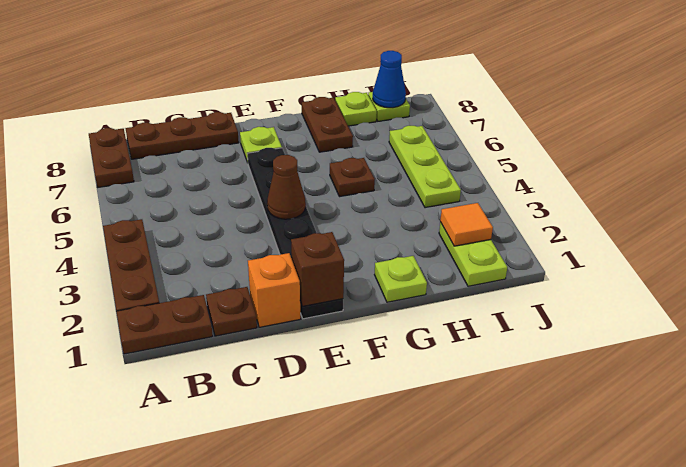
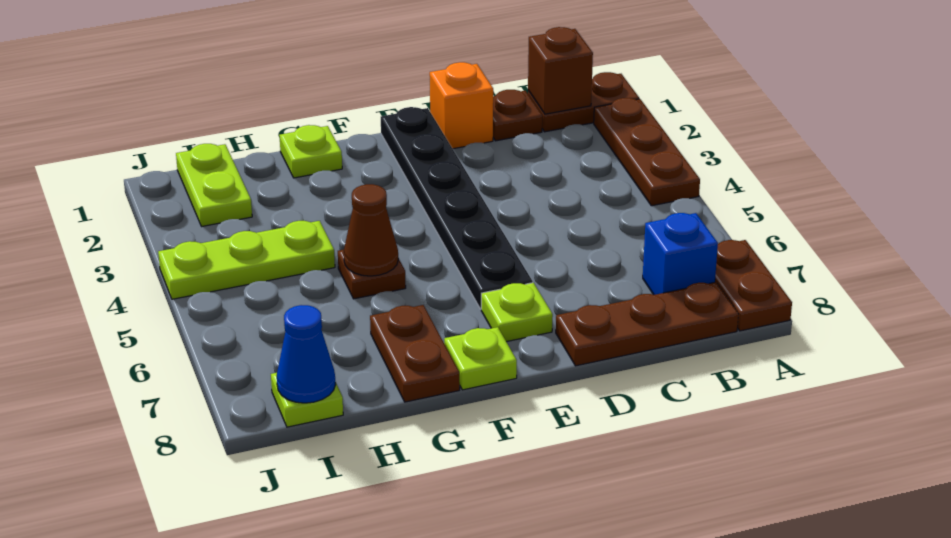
none -> blue 1x1 brick [643,213,718,295]
brown 1x1 brick [291,232,344,306] -> brown 1x1 brick moved to [528,27,593,114]
brown 1x1 cone [267,155,306,219] -> brown 1x1 cone moved to [344,184,398,276]
lime 1x1 plate [335,92,377,126] -> lime 1x1 plate moved to [444,327,517,390]
orange 1x1 tile [440,203,493,246] -> none
lime 1x3 plate [389,126,461,208] -> lime 1x3 plate turned to [158,221,335,299]

